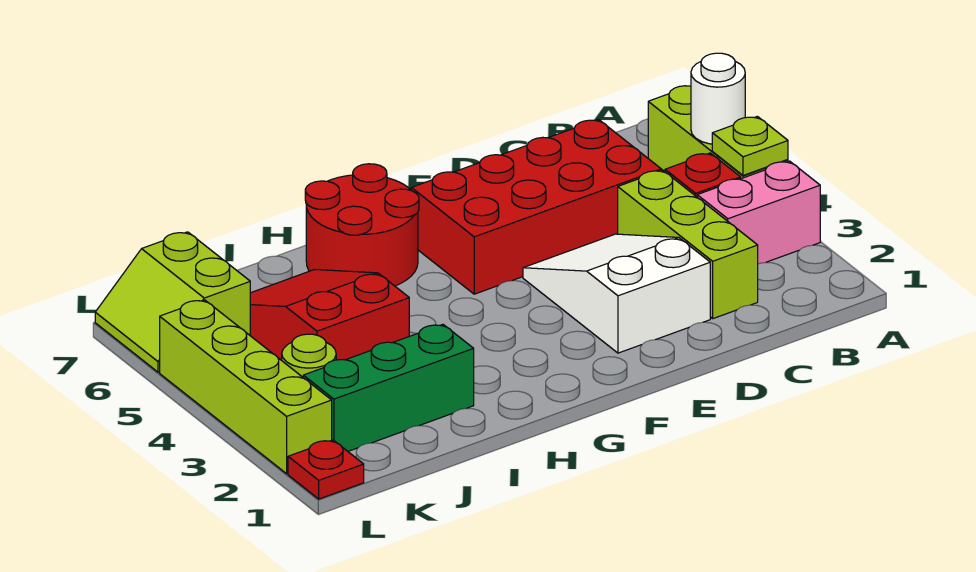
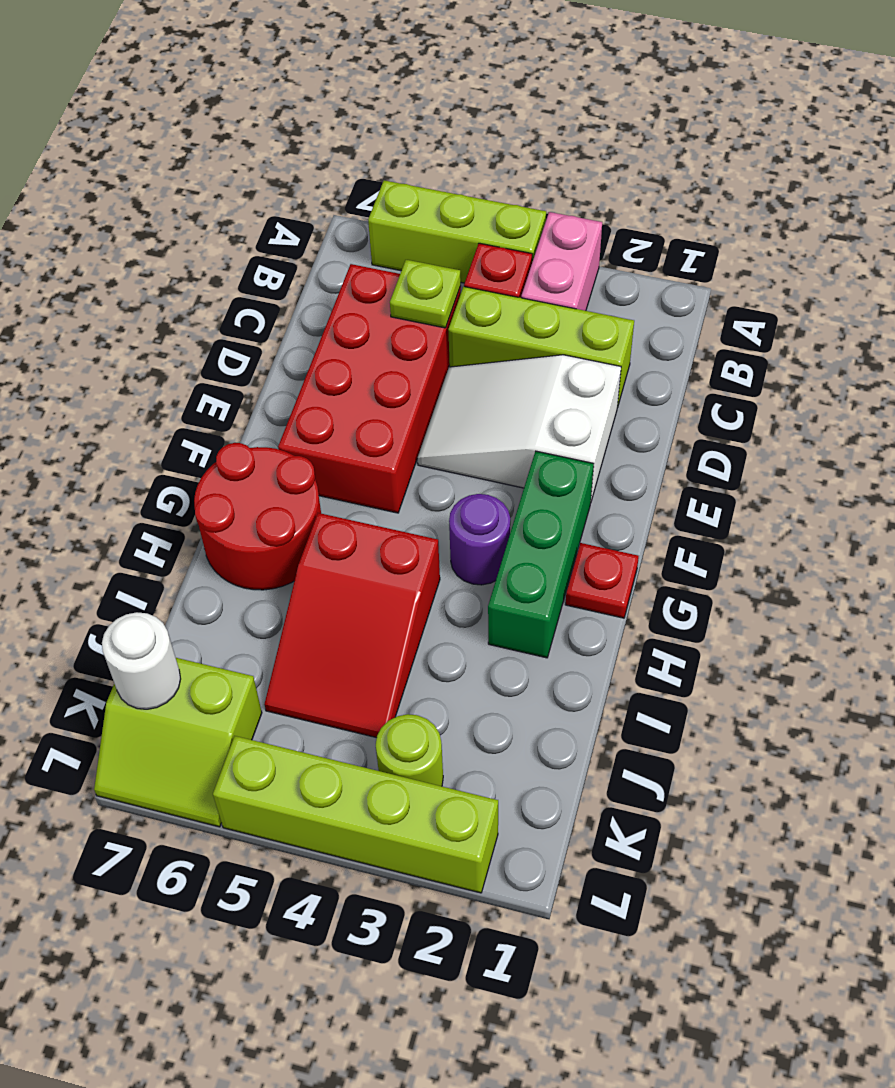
lime 1x1 plate [712,116,788,175] -> lime 1x1 plate moved to [390,260,461,328]
white 1x1 round brick [691,53,745,144] -> white 1x1 round brick moved to [102,612,181,709]
none -> purple 1x1 round brick [449,494,510,585]
green 1x3 brick [303,324,474,451] -> green 1x3 brick moved to [488,451,594,658]
red 2x3 slope [250,270,409,360] -> red 2x3 slope turned to [264,513,440,738]
red 1x1 plate [288,440,364,499] -> red 1x1 plate moved to [565,543,639,618]

